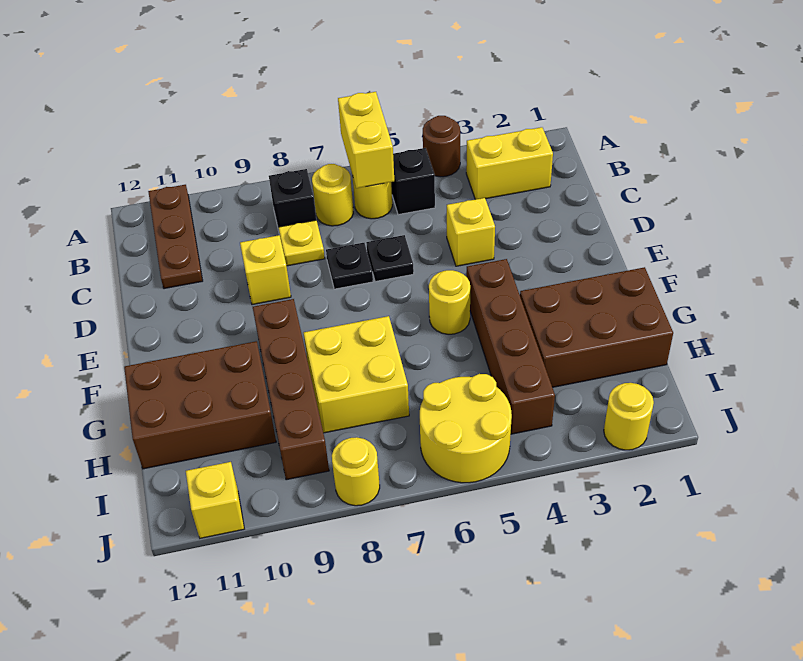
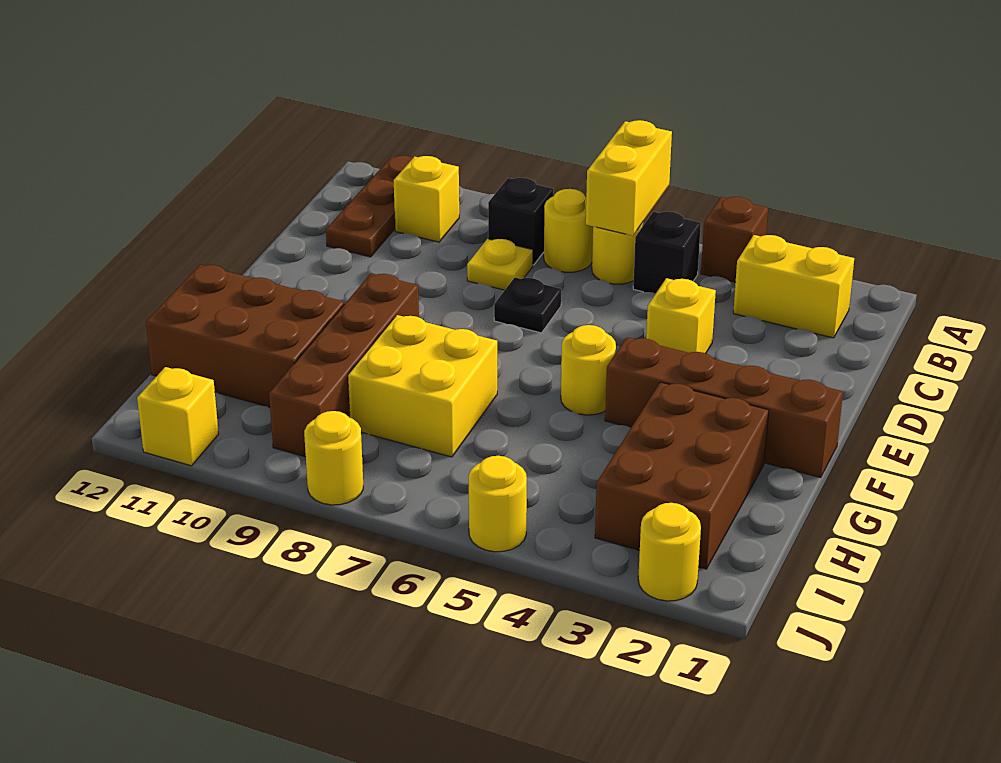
brown 1x1 round brick [423,116,460,177] -> brown 1x1 brick [701,197,768,282]
black 1x1 plate [366,235,414,282] -> none
yellow 1x1 brick [240,235,291,305] -> yellow 1x1 brick moved to [394,156,459,242]
brown 1x4 brick [467,259,555,434] -> brown 1x4 brick turned to [605,337,843,478]
brown 2x3 brick [520,267,673,387] -> brown 2x3 brick turned to [595,382,769,569]
yellow 2x2 round brick [420,374,512,483] -> yellow 1x1 round brick [469,456,527,552]

